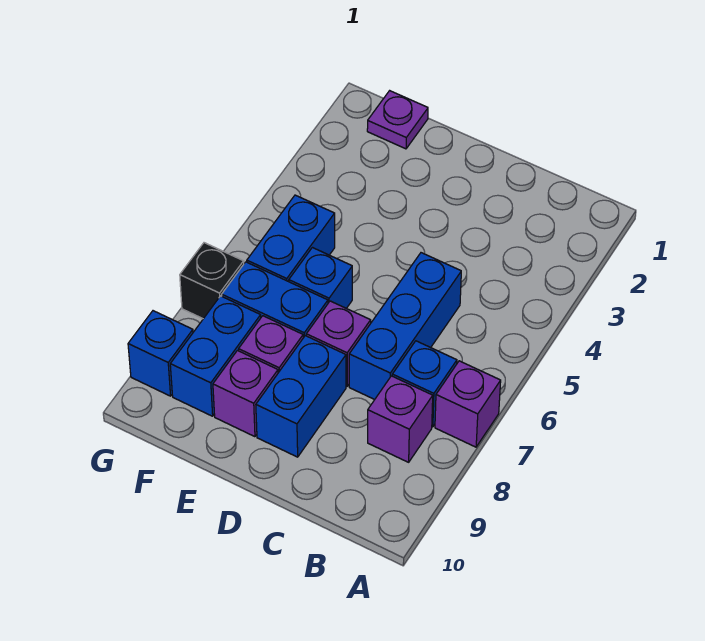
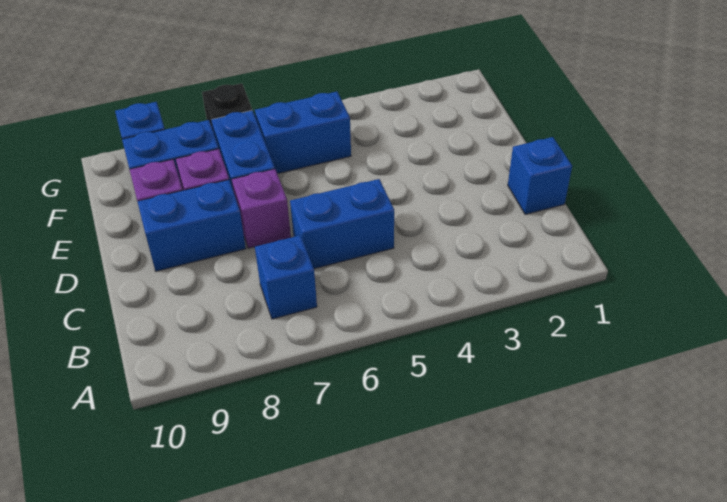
purple 1x1 brick [435,361,501,447] -> none
purple 1x1 brick [368,376,433,462] -> none
blue 1x3 brick [349,253,461,400] -> blue 1x2 brick [290,179,394,269]
blue 1x1 brick [289,248,352,308] -> blue 1x1 brick moved to [508,137,572,215]
purple 1x1 plate [367,91,428,149] -> none

